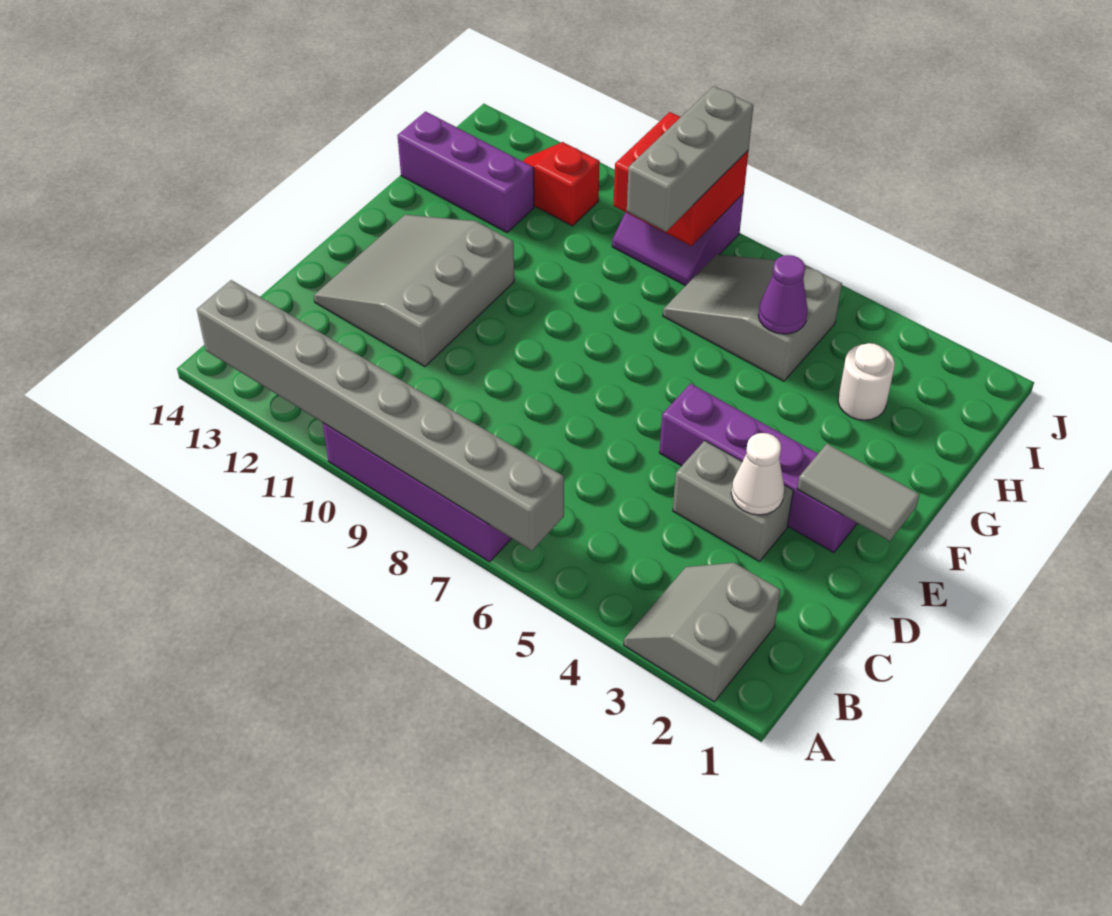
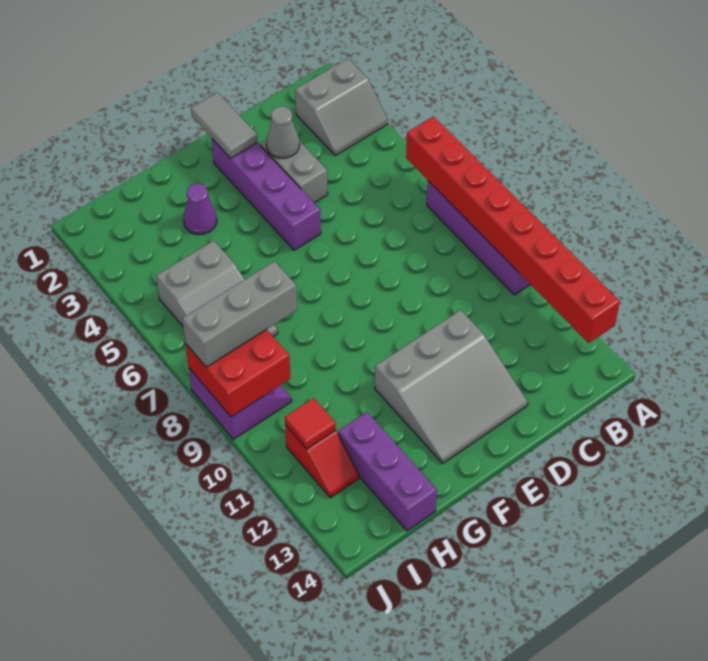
grey 1x8 brick [197,280,564,551] -> red 1x8 brick [406,116,620,343]
white 1x1 cone [731,433,785,515] -> grey 1x1 cone [266,106,300,158]
white 1x1 round brick [838,343,895,420] -> none
purple 1x1 cone [758,255,808,334] -> purple 1x1 cone moved to [183,184,217,235]
none -> red 1x1 tile [285,398,336,449]

